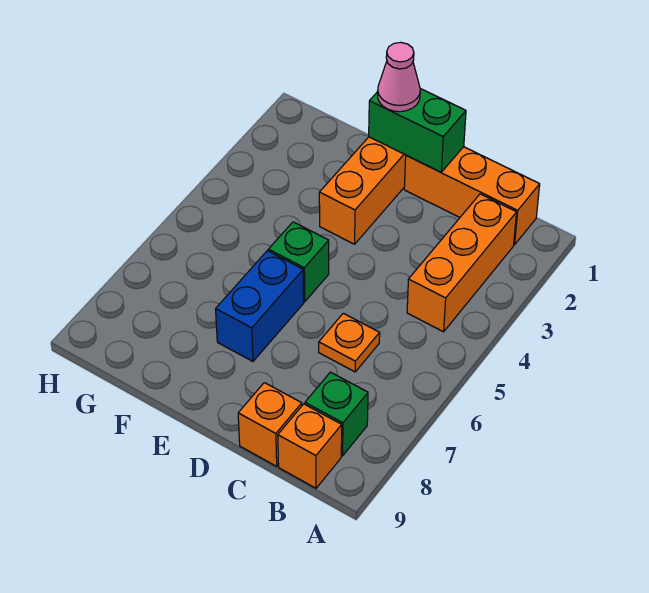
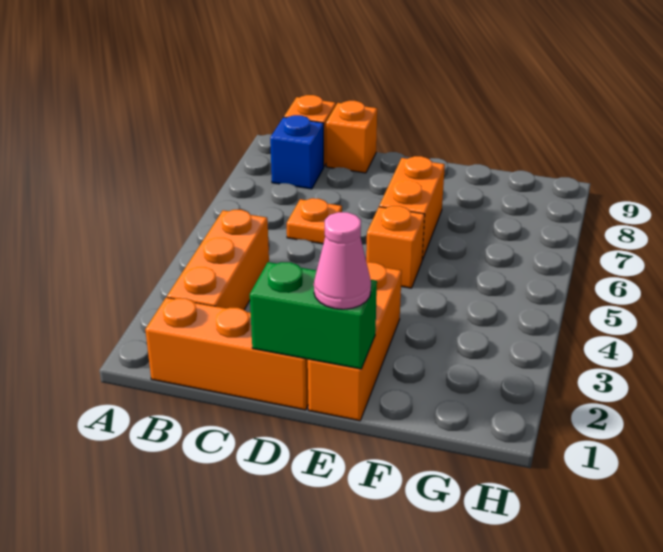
green 1x1 brick [305,372,368,456] -> blue 1x1 brick [270,115,324,189]
green 1x1 brick [268,222,329,302] -> orange 1x1 brick [366,206,425,288]
blue 1x2 brick [216,251,304,361] -> orange 1x2 brick [379,156,445,260]

